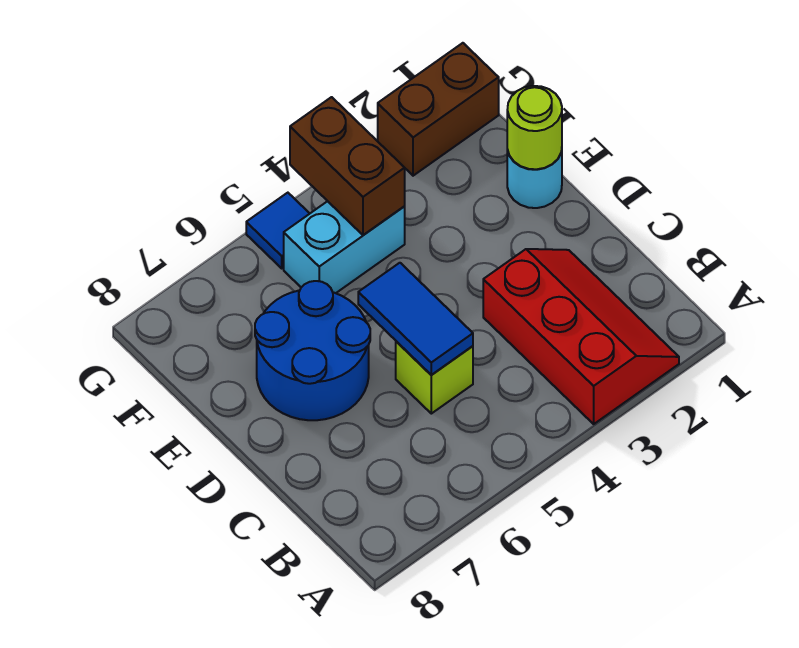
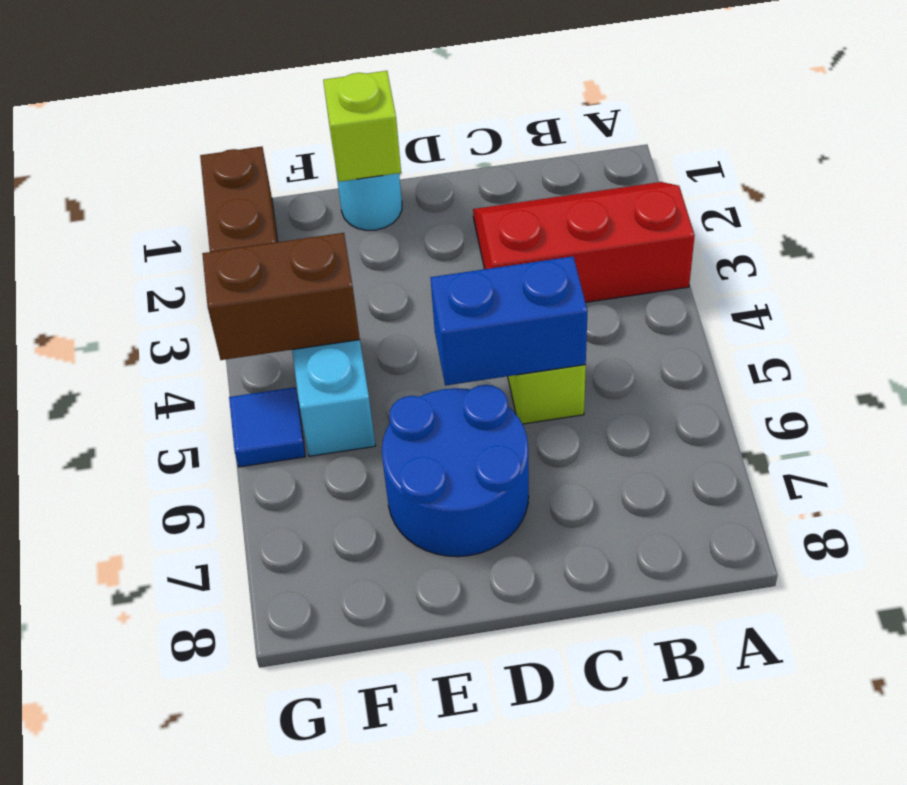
blue 1x2 tile [358,263,473,375] -> blue 1x2 brick [430,256,588,386]
lime 1x1 round brick [507,86,562,169] -> lime 1x1 brick [323,71,401,182]

